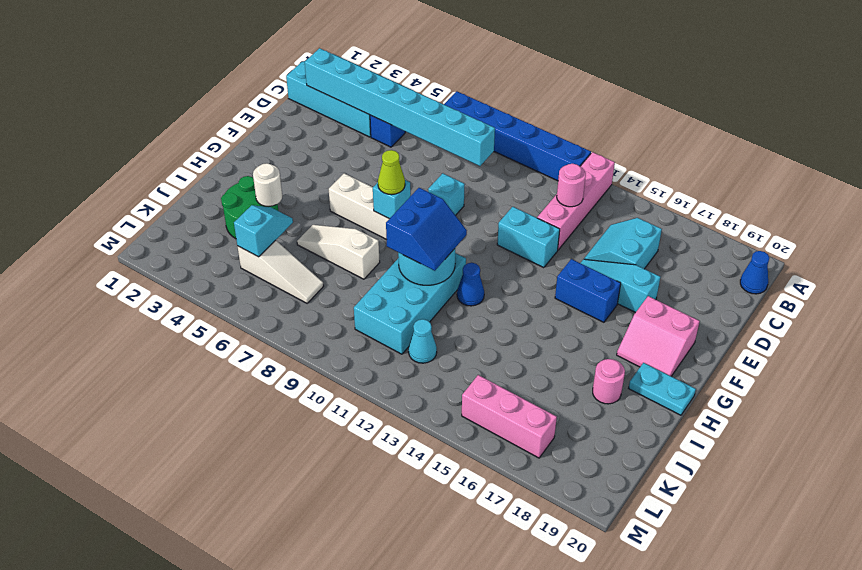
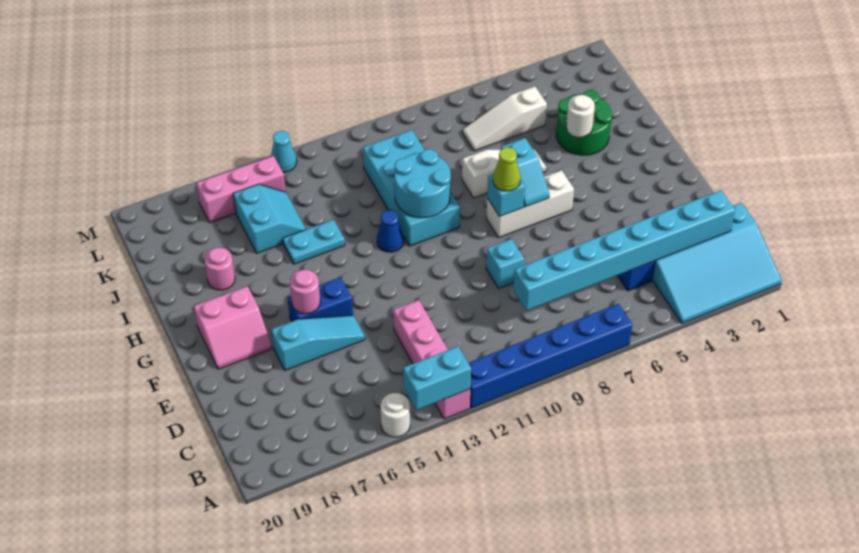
none -> white 1x1 round brick [381,393,410,437]
blue 1x1 cone [740,251,769,294] -> none
pink 1x1 round brick [557,164,586,207] -> pink 1x1 round brick moved to [290,270,320,314]
cyan 2x2 slope [584,218,662,269] -> cyan 2x2 slope moved to [233,184,306,253]
cyan 1x2 brick [497,207,560,268] -> cyan 1x2 brick moved to [403,346,471,410]
pink 2x2 slope [617,296,700,376] -> pink 2x2 slope turned to [194,286,272,369]
blue 2x2 slope [386,188,467,271] -> none
cyan 1x2 plate [629,363,696,415] -> cyan 1x2 plate moved to [283,220,345,264]
cyan 1x2 slope [234,205,293,257] -> cyan 1x2 slope moved to [501,138,549,207]
cyan 1x1 cone [409,319,437,363] -> cyan 1x1 cone moved to [271,131,297,172]

